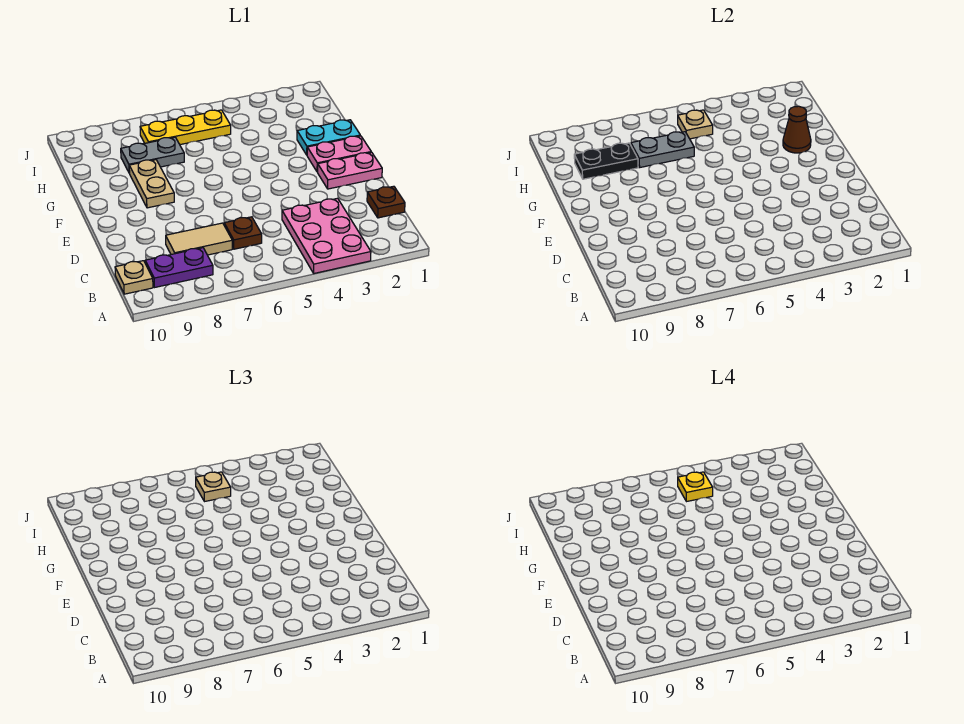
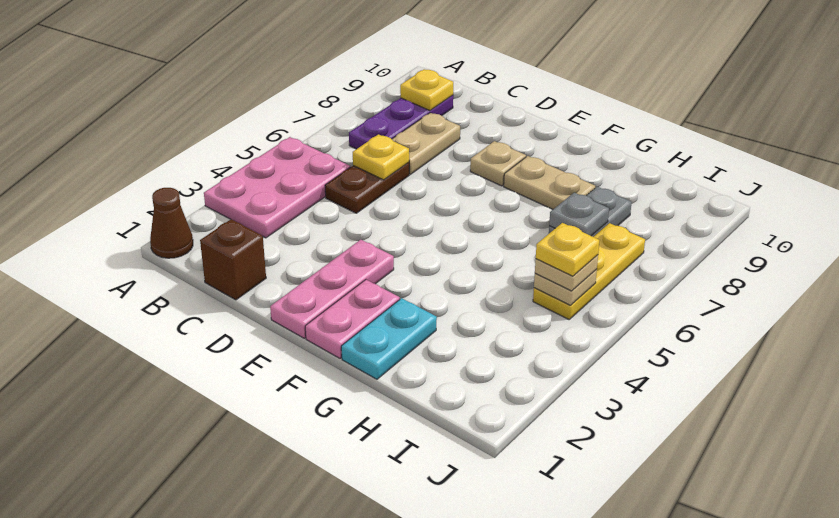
pink 2x3 plate [282,198,371,273] -> pink 2x3 plate turned to [204,137,350,238]
purple 1x2 plate [145,248,213,287] -> purple 1x3 plate [349,95,453,149]
none -> yellow 1x1 plate [400,69,453,111]
tan 1x1 plate [115,261,153,294] -> tan 1x1 plate moved to [470,141,526,186]
brown 1x1 plate [367,186,405,218] -> brown 1x1 brick [200,219,266,300]
brown 1x1 plate [224,217,262,249] -> brown 1x2 plate [325,162,409,213]
none -> yellow 1x1 plate [353,134,409,180]
tan 1x2 tile [166,223,232,255] -> tan 1x2 plate [392,113,460,174]
pink 1x2 plate [318,152,382,189] -> pink 1x3 plate [270,240,394,338]
brown 1x1 cone [783,106,811,153] -> brown 1x1 cone moved to [150,188,193,258]
grey 1x2 plate [631,132,694,167] -> grey 1x1 plate [549,193,609,236]
black 1x2 plate [574,143,638,179] -> none

